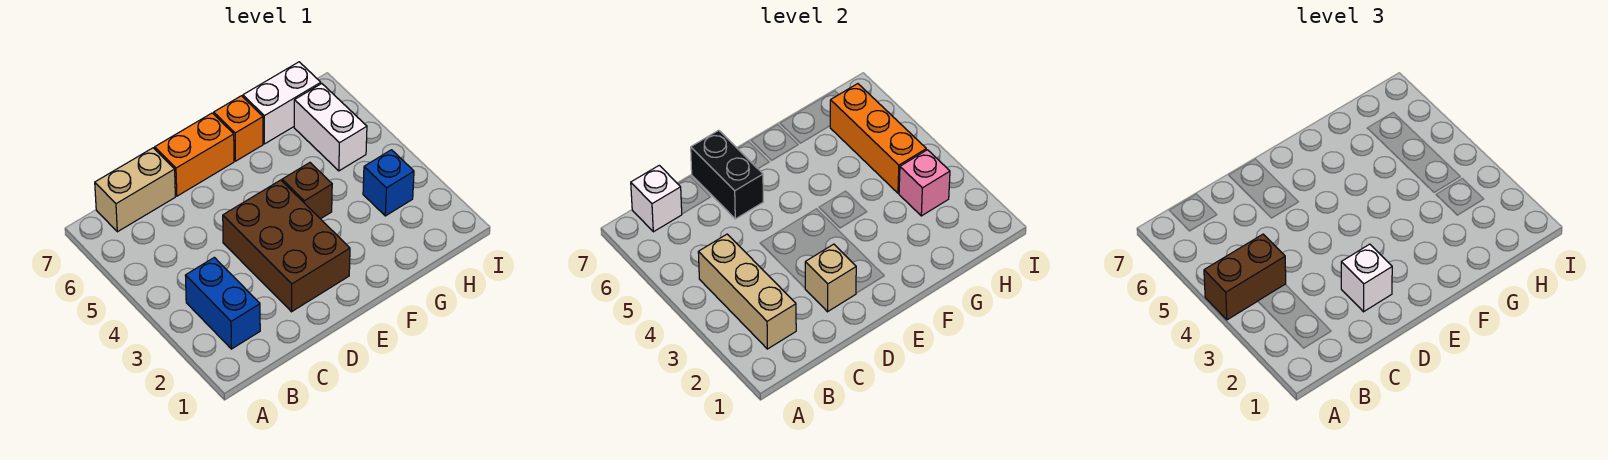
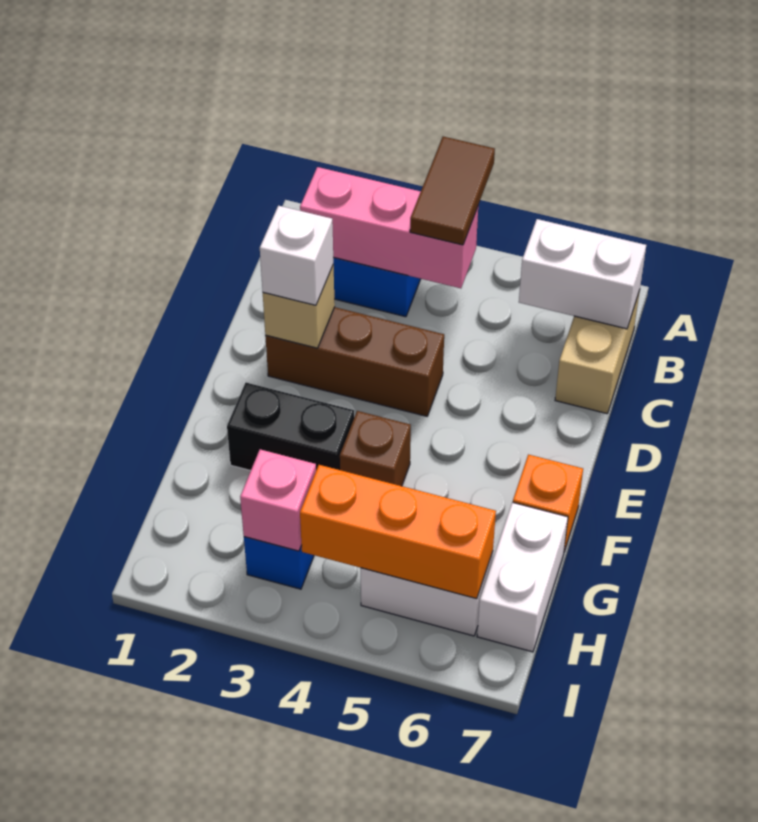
brown 1x2 brick [1204,234,1286,320] -> brown 1x2 tile [410,137,495,245]
tan 1x3 brick [698,234,796,349] -> pink 1x3 brick [300,167,478,288]
white 1x1 brick [631,165,682,232] -> white 1x2 brick [519,219,646,329]
brown 2x3 brick [223,180,350,312] -> brown 1x3 brick [265,307,444,416]
black 1x2 brick [691,130,763,219] -> black 1x2 brick moved to [227,382,354,471]
orange 1x2 brick [155,113,234,196] -> none

